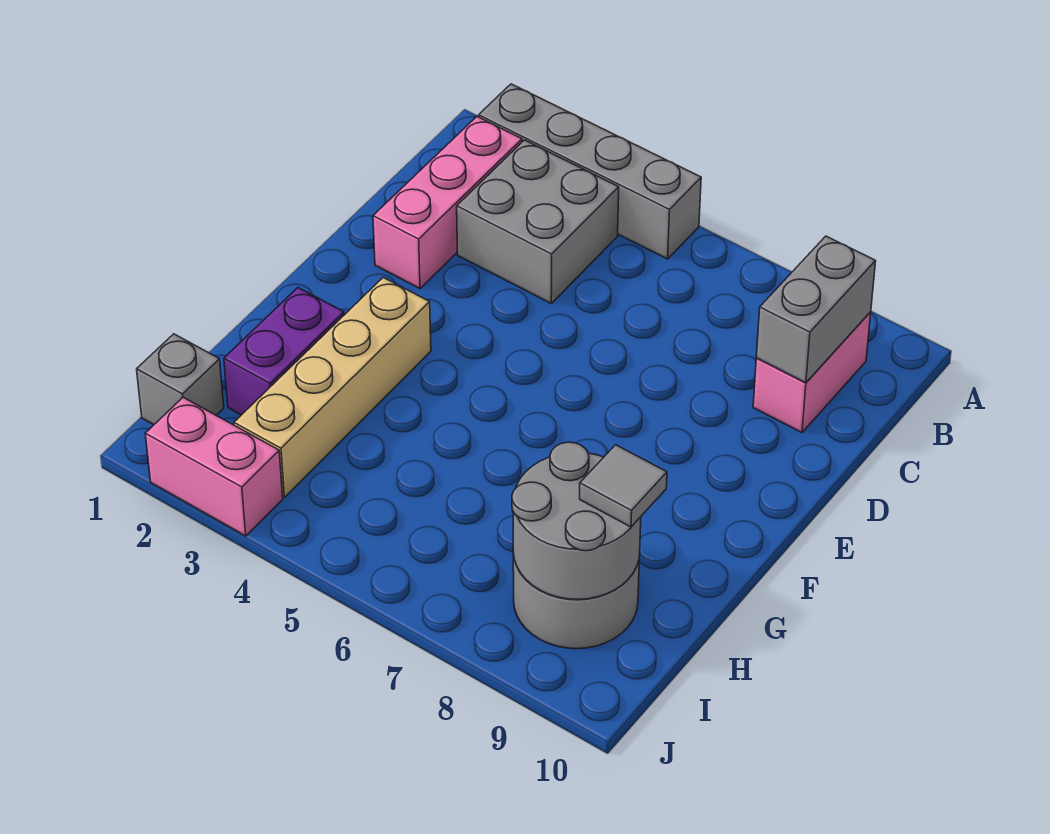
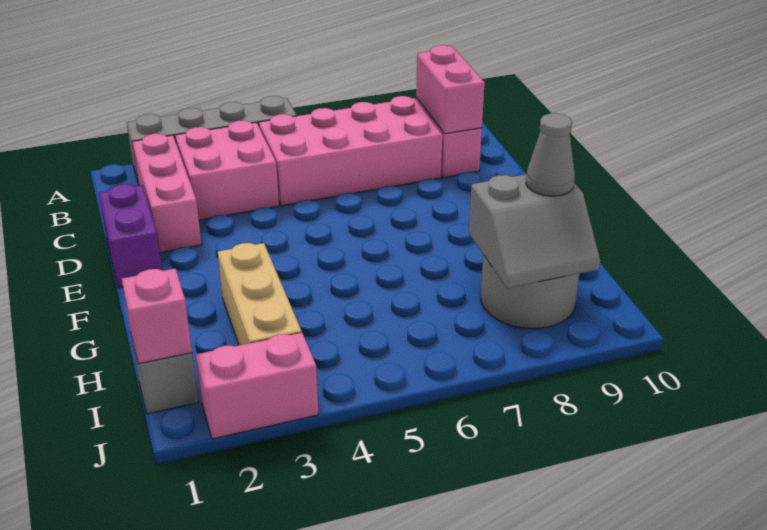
grey 2x2 brick [457,140,619,303] -> pink 2x2 brick [175,121,279,220]
none -> pink 2x4 brick [259,96,442,206]
grey 1x2 brick [756,236,876,383] -> pink 1x2 brick [416,45,485,134]
tan 1x4 brick [234,277,431,497] -> tan 1x3 brick [218,243,302,345]
purple 1x2 brick [224,288,344,415] -> purple 1x2 brick moved to [99,184,162,288]
grey 2x2 round brick [512,442,641,600] -> grey 2x2 slope [469,174,600,288]
grey 1x1 tile [580,445,667,527] -> grey 1x1 cone [526,113,575,196]
none -> pink 1x1 brick [122,269,192,364]

